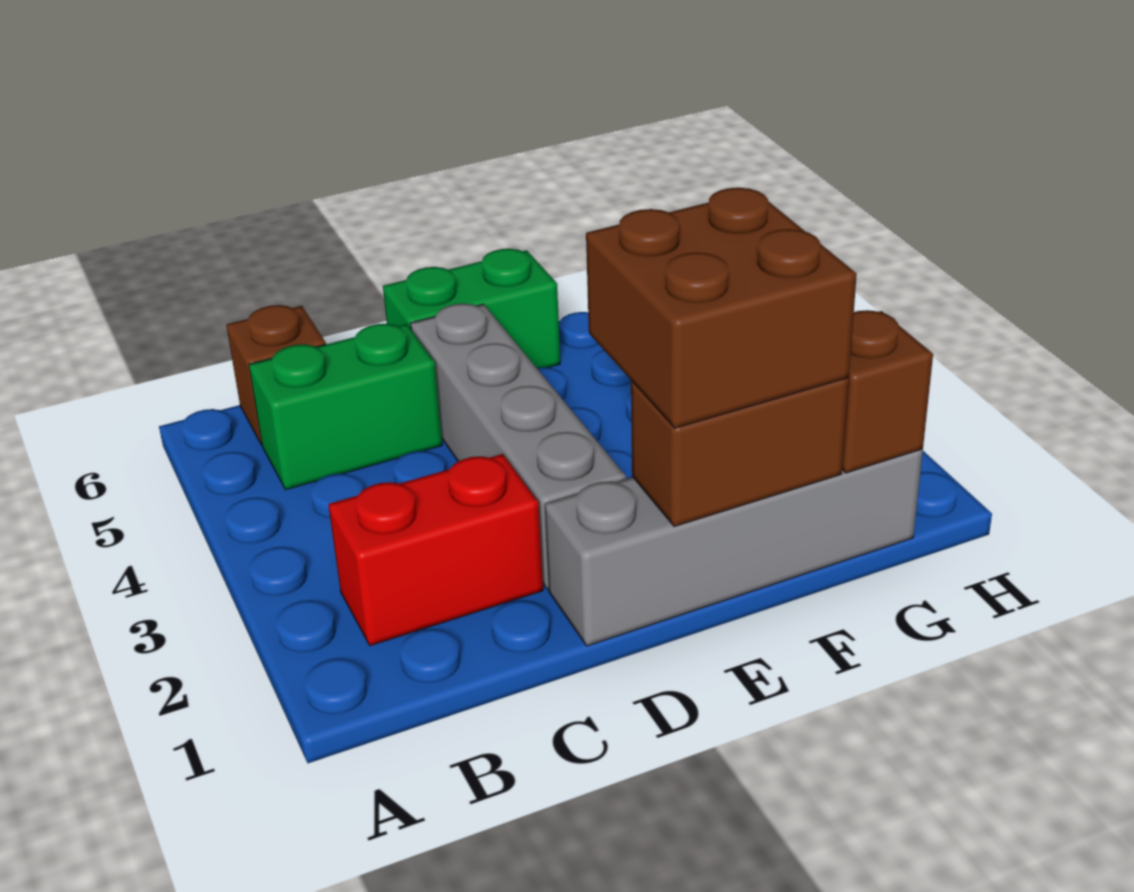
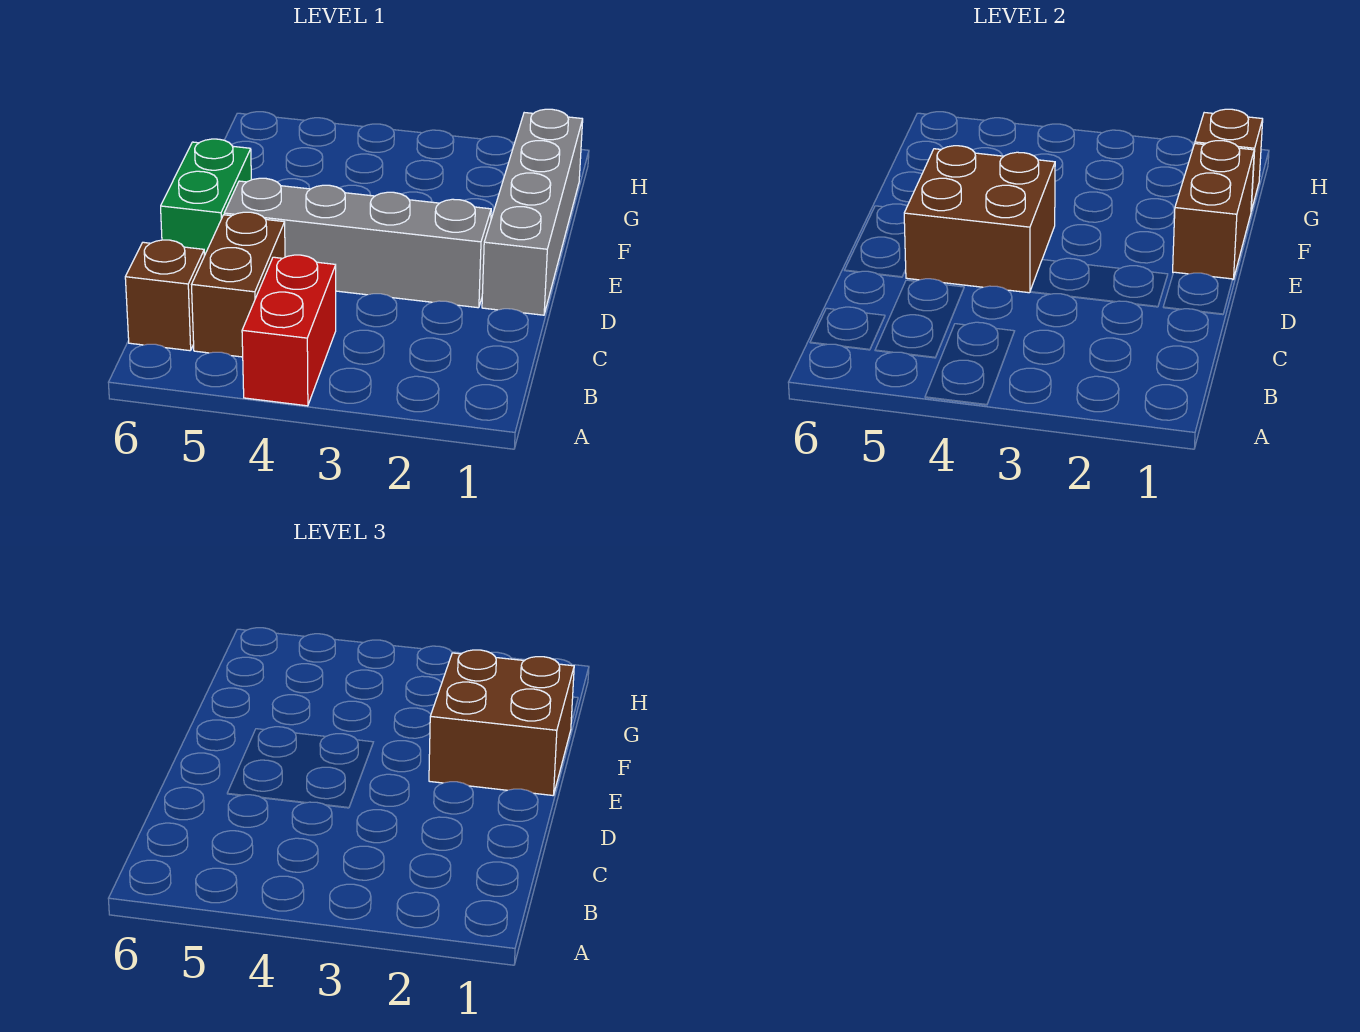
red 1x2 brick [328,454,543,646] -> red 1x2 brick moved to [242,255,336,406]
green 1x2 brick [249,324,442,490] -> brown 1x2 brick [192,212,285,357]
none -> brown 2x2 brick [904,146,1055,293]

